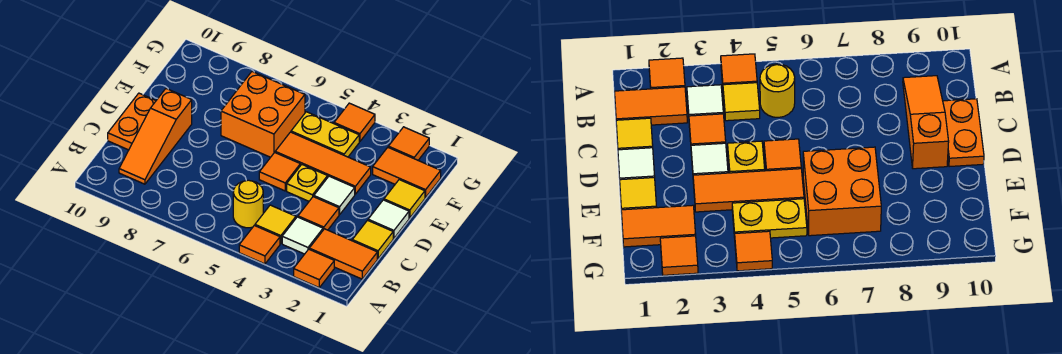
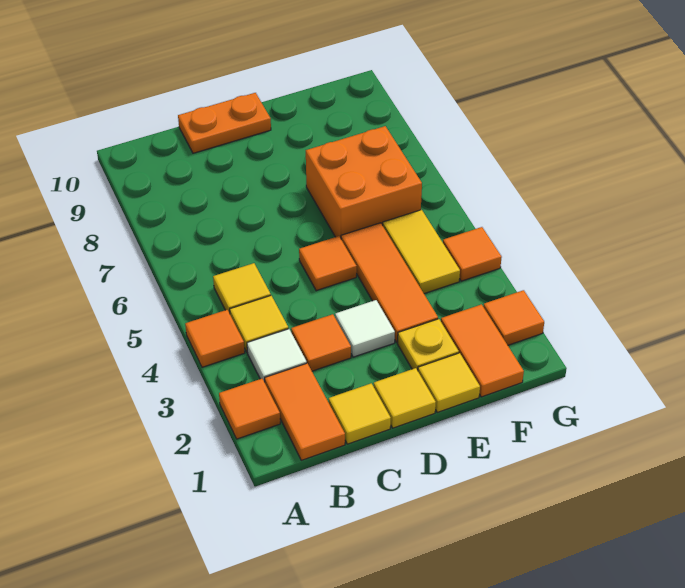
yellow 1x1 round brick [233,180,263,228] -> yellow 1x1 tile [213,263,271,313]
orange 1x3 slope [119,89,192,184] -> none
white 1x1 tile [368,200,409,238] -> yellow 1x1 tile [374,368,436,428]
yellow 1x1 plate [287,165,328,201] -> yellow 1x1 plate moved to [398,319,459,370]
yellow 1x2 plate [291,112,359,157] -> yellow 1x2 tile [383,210,460,294]

